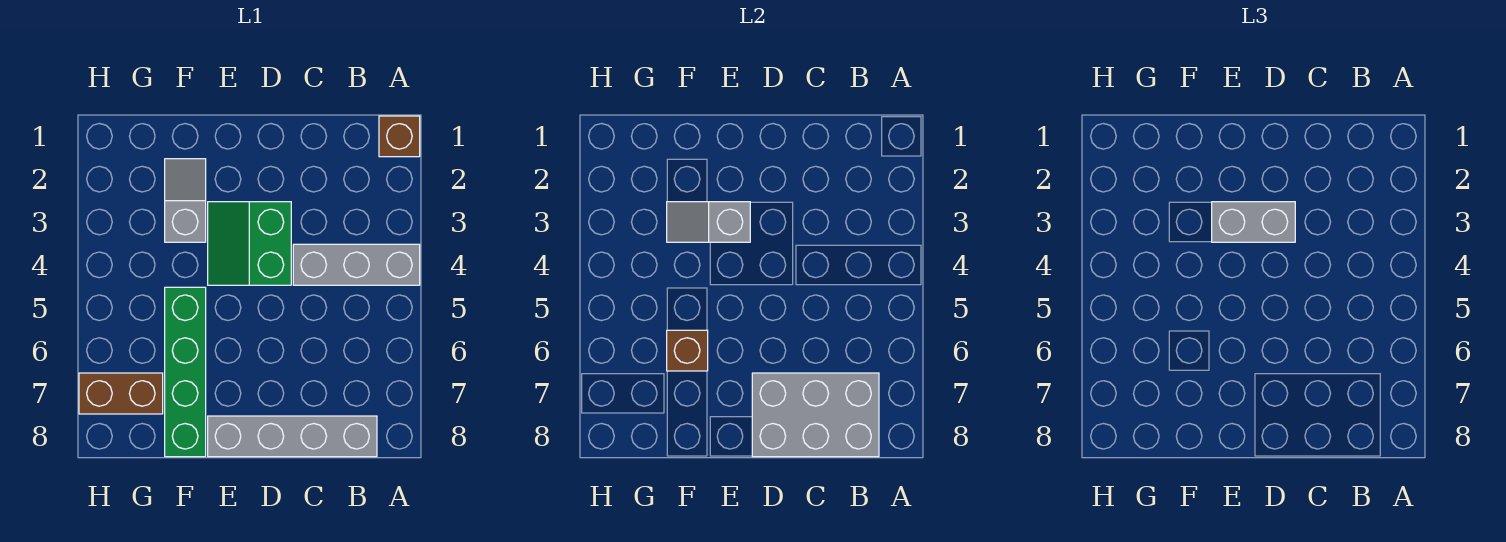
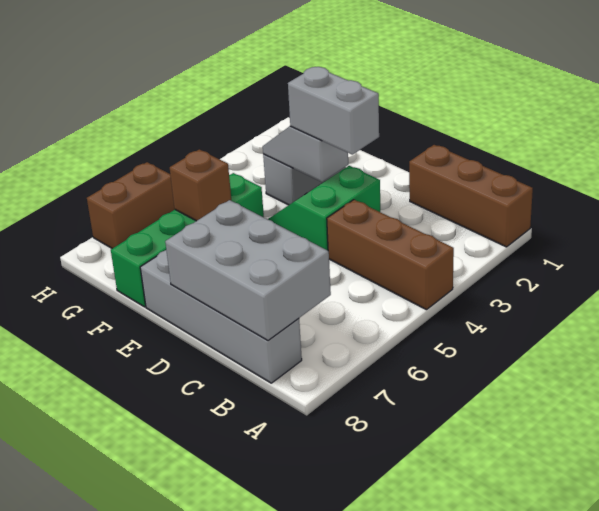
brown 1x1 brick [379,116,420,157] -> brown 1x3 brick [409,145,533,247]
grey 1x3 brick [293,244,420,285] -> brown 1x3 brick [327,200,454,310]
brown 1x2 brick [79,373,163,414] -> brown 1x2 brick turned to [87,162,175,249]

